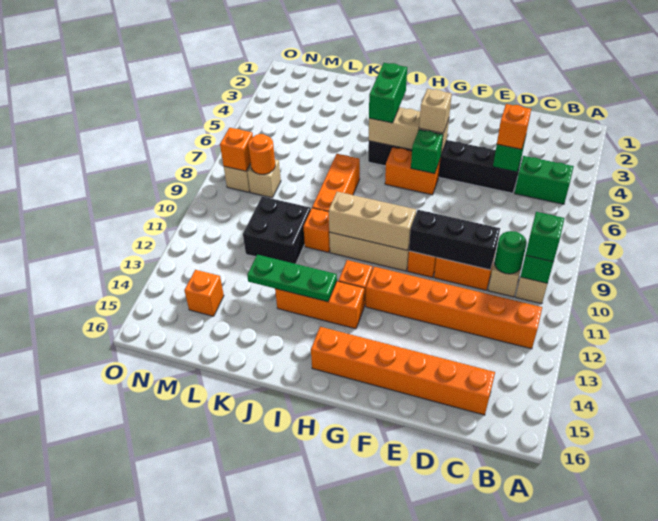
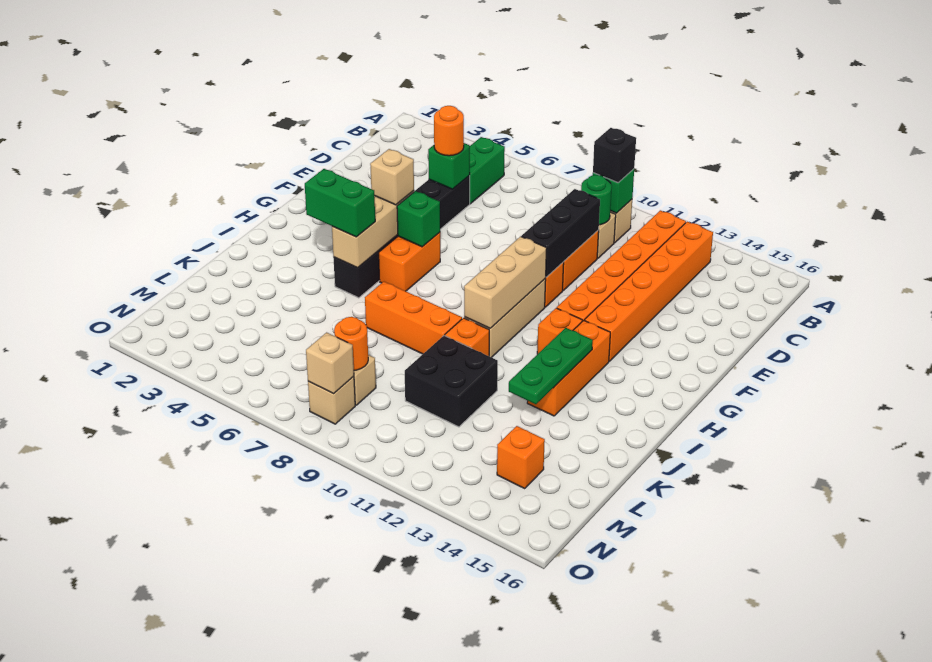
green 1x1 brick [526,212,564,262] -> black 1x1 brick [593,128,636,183]
orange 1x6 brick [311,327,495,415] -> orange 1x6 brick moved to [585,222,713,361]
orange 1x1 brick [497,104,531,149] -> orange 1x1 round brick [434,106,464,156]
orange 1x1 brick [220,128,253,171] -> tan 1x1 brick [306,332,354,394]

